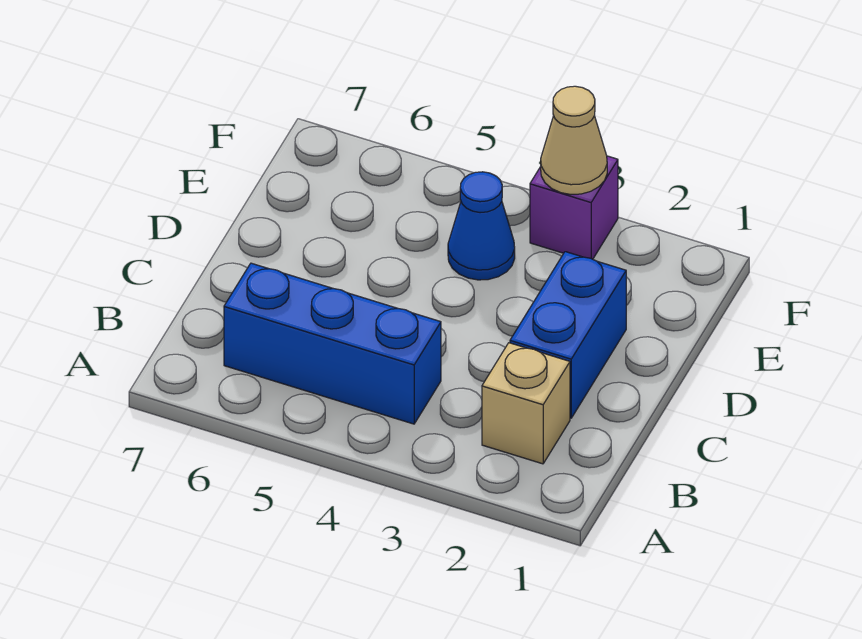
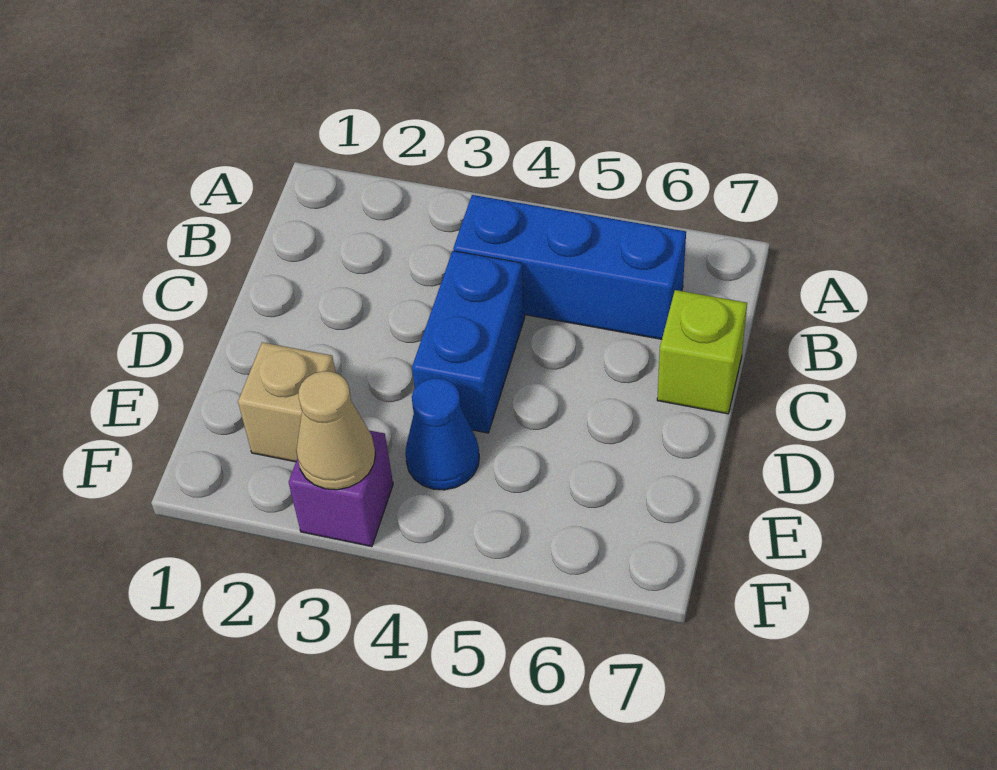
tan 1x1 brick [482,343,570,464] -> tan 1x1 brick moved to [238,342,336,462]
blue 1x2 brick [510,252,626,418] -> blue 1x2 brick moved to [412,251,525,433]
none -> lime 1x1 brick [657,290,747,414]

